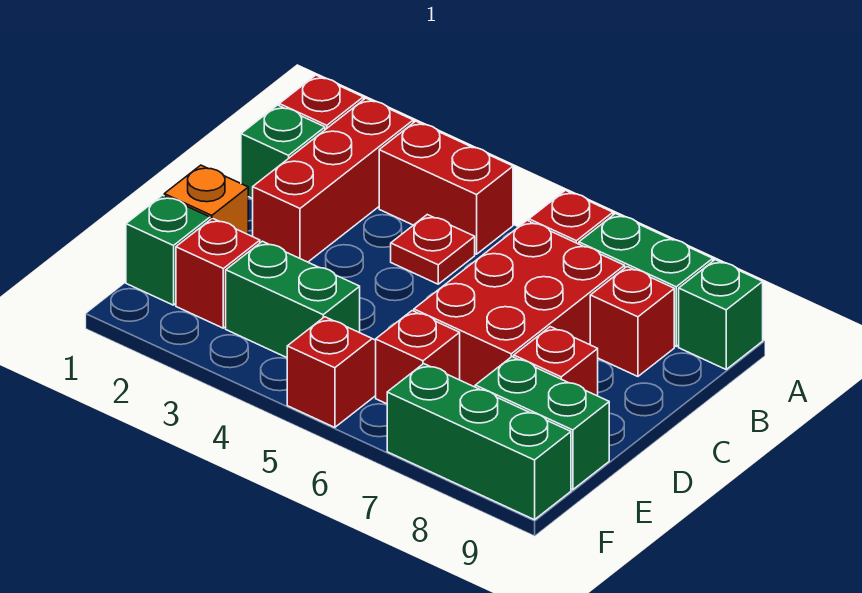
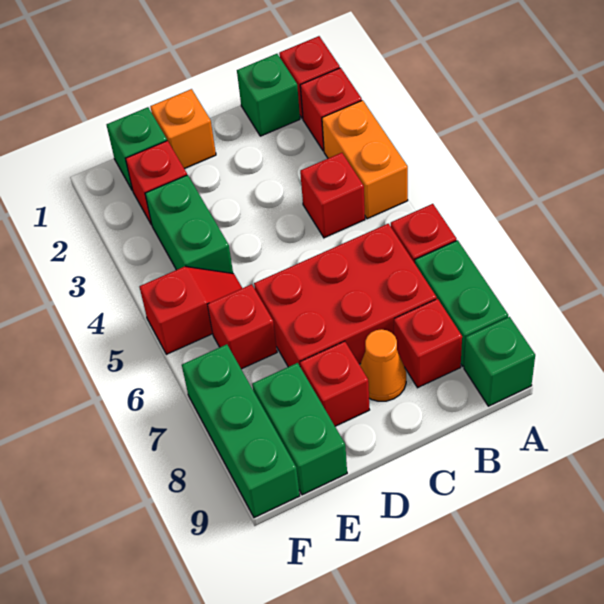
red 1x3 brick [253,98,413,262] -> red 1x1 brick [300,68,362,151]
red 1x2 brick [379,121,513,254] -> orange 1x2 brick [322,100,408,219]
red 1x1 plate [391,215,475,284] -> red 1x1 brick [300,153,365,238]
none -> orange 1x1 cone [360,329,406,401]

